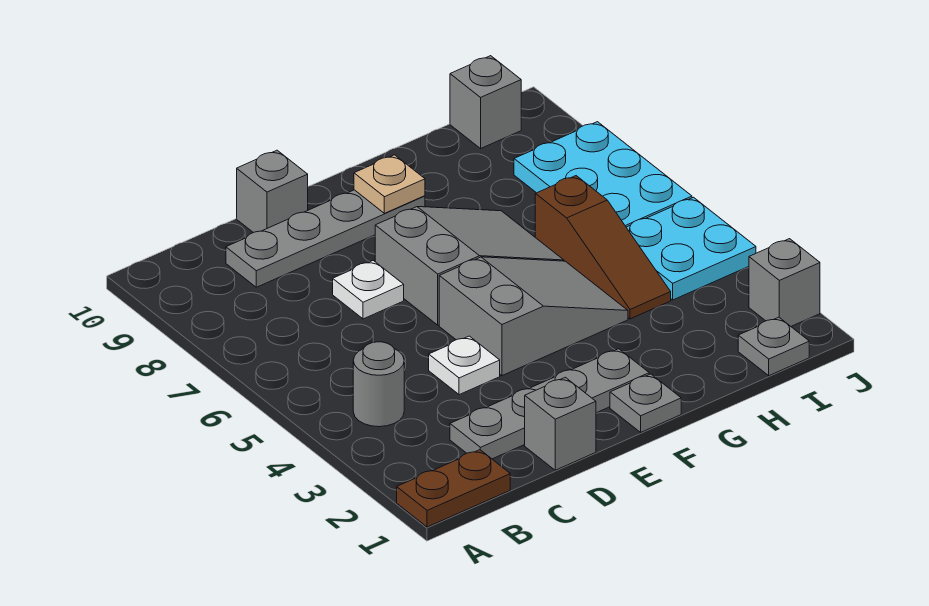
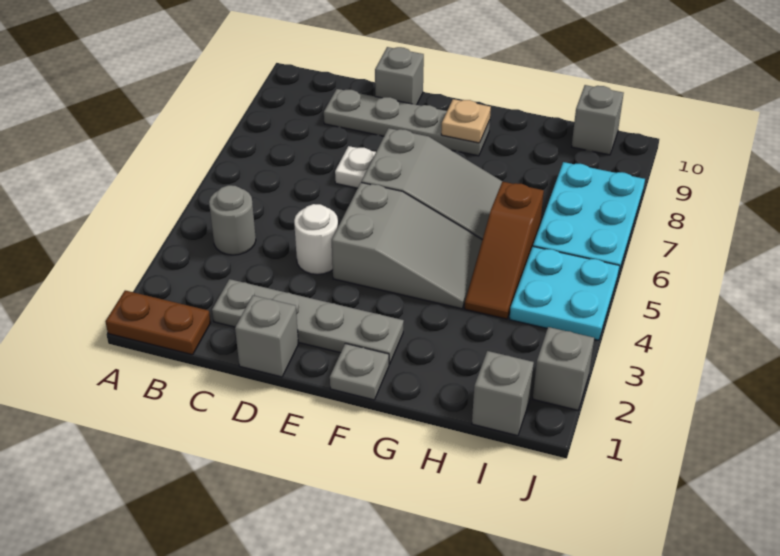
white 1x1 plate [429,336,500,395] -> white 1x1 round brick [294,204,338,275]
grey 1x1 plate [738,317,809,376] -> grey 1x1 brick [472,351,534,436]

